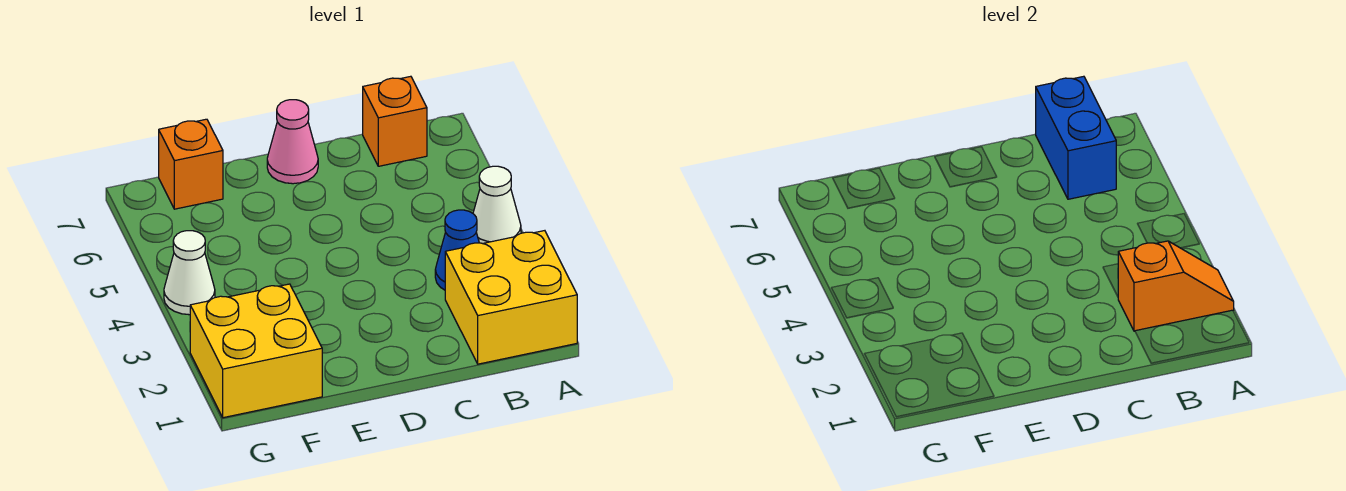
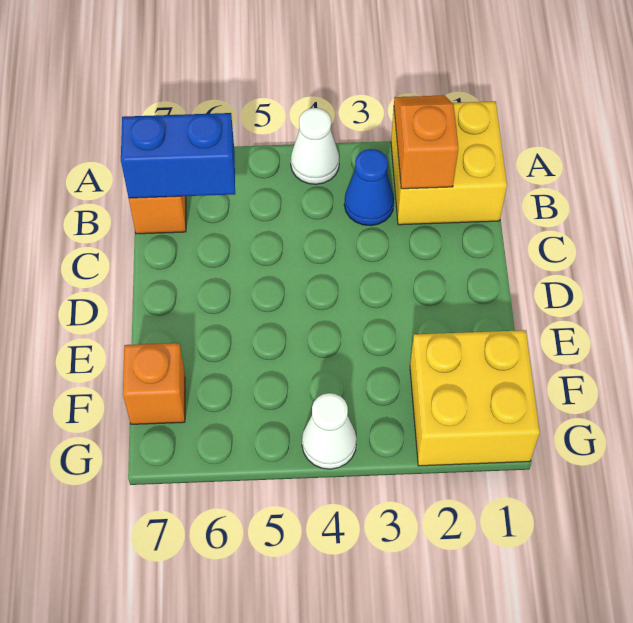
pink 1x1 cone [267,100,318,184] -> none

